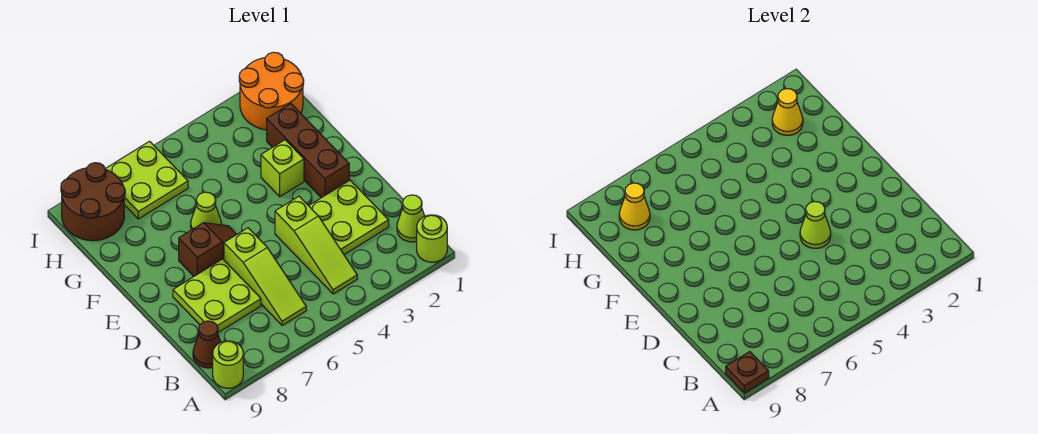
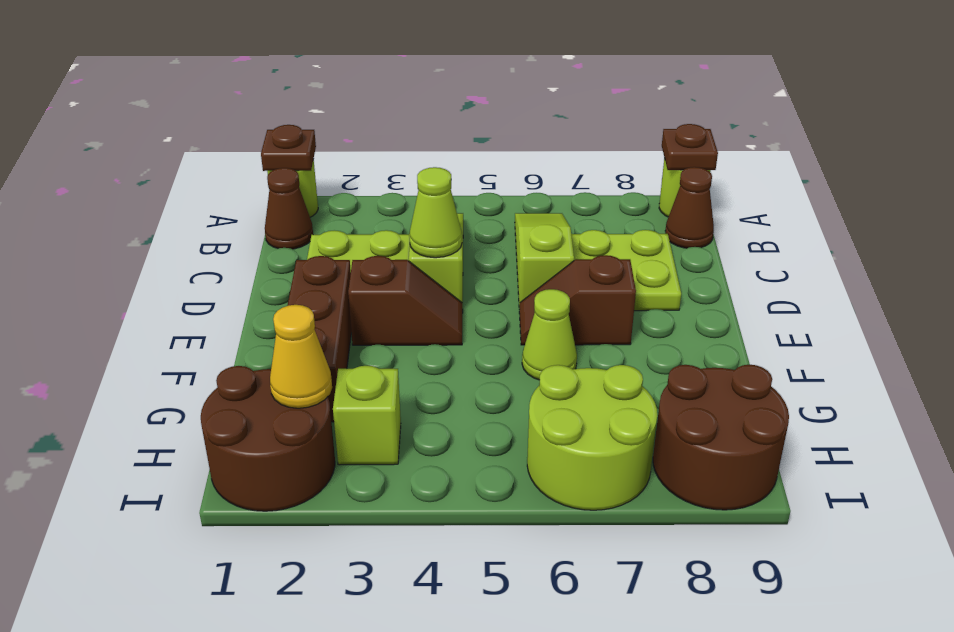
none -> brown 1x1 plate [261,125,316,171]
lime 1x1 cone [397,195,425,242] -> brown 1x1 cone [265,168,313,249]
none -> brown 1x2 slope [348,256,463,345]
lime 1x1 brick [261,140,304,197] -> lime 1x1 brick moved to [333,366,401,465]
orange 2x2 round brick [239,52,304,130] -> brown 2x2 round brick [201,366,335,511]
lime 2x2 plate [105,141,188,219] -> lime 2x2 round brick [527,365,657,510]
yellow 1x1 cone [619,183,650,230] -> none

